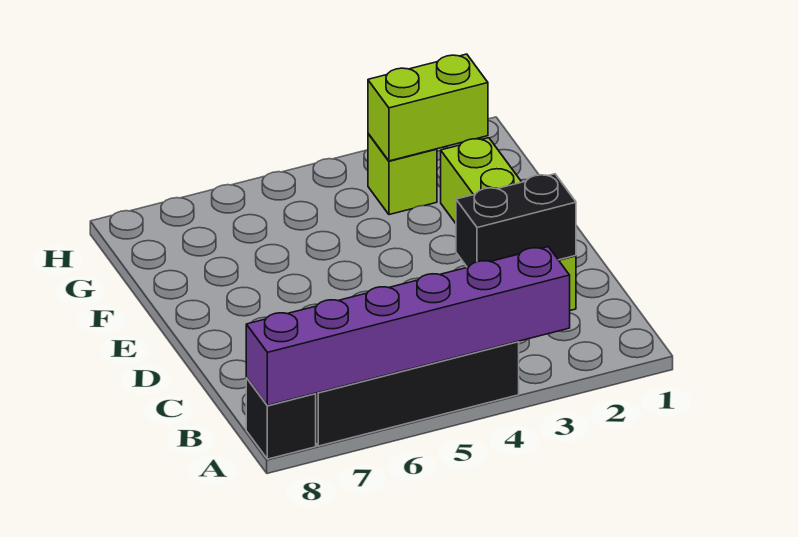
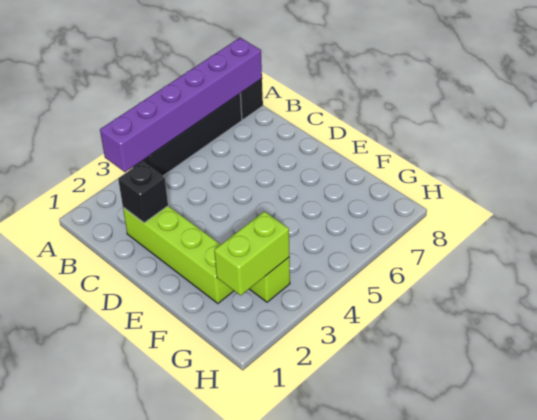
black 1x2 brick [456,174,576,267] -> black 1x1 brick [118,162,168,223]

